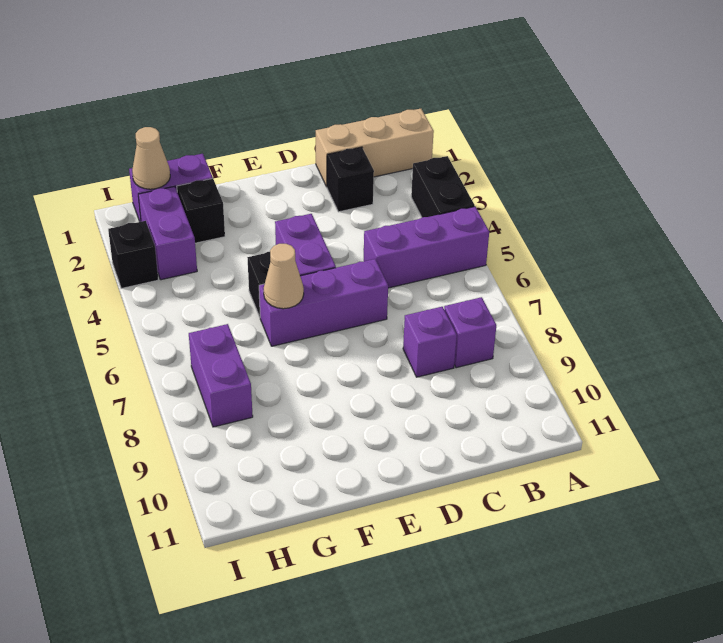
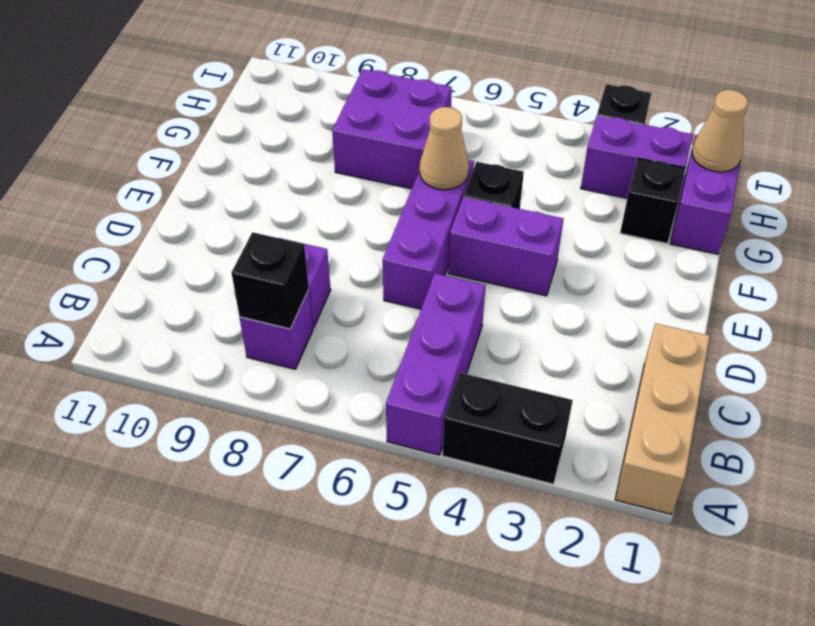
black 1x1 brick [327,147,374,212] -> black 1x1 brick moved to [232,232,309,329]
purple 1x2 brick [189,324,253,427] -> purple 2x2 brick [332,69,452,189]

